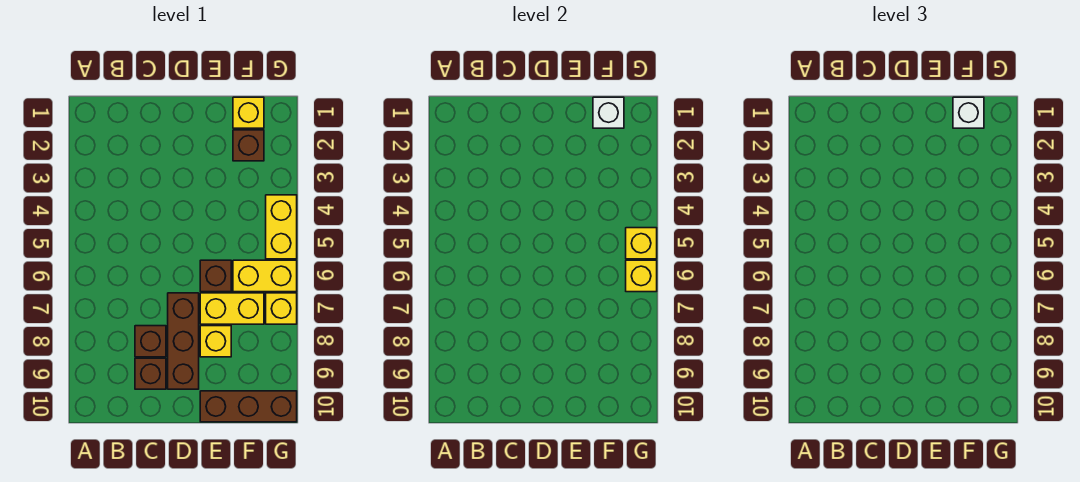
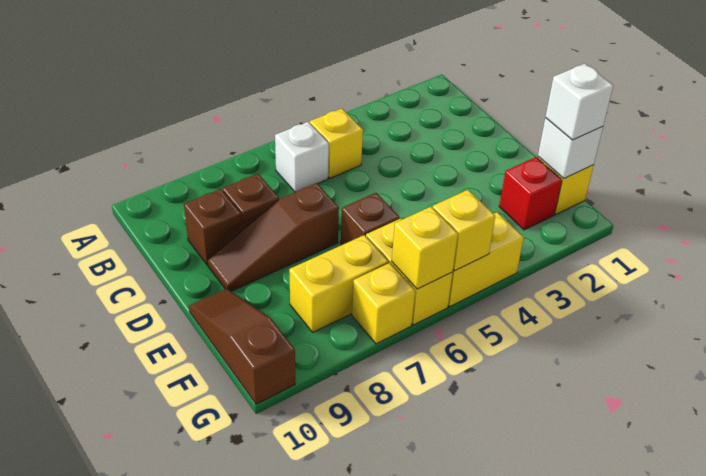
none -> white 1x1 brick [275,122,329,192]
brown 1x3 brick [168,293,199,389] -> brown 1x3 slope [208,183,339,291]
yellow 1x2 brick [200,293,264,324] -> yellow 1x2 brick turned to [289,235,388,332]
yellow 1x1 brick [200,326,231,357] -> yellow 1x1 brick moved to [310,109,363,178]
brown 1x3 brick [200,391,297,422] -> brown 1x3 slope [189,289,295,404]
brown 1x1 brick [233,130,264,161] -> red 1x1 brick [499,157,562,230]

